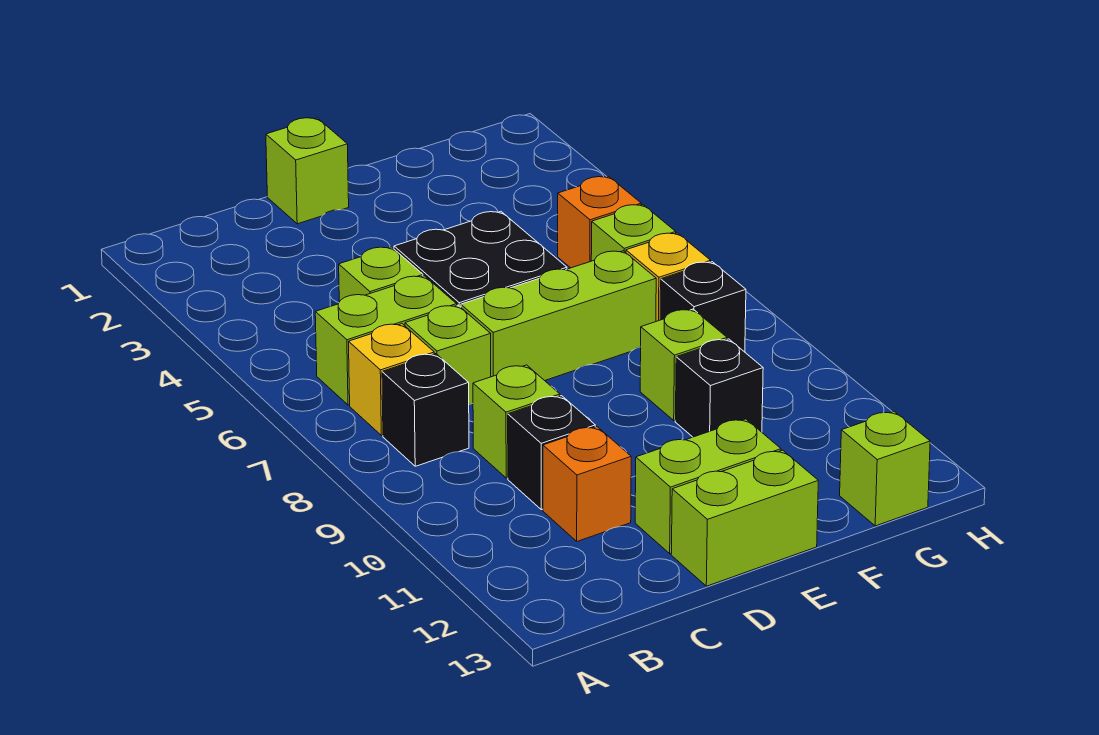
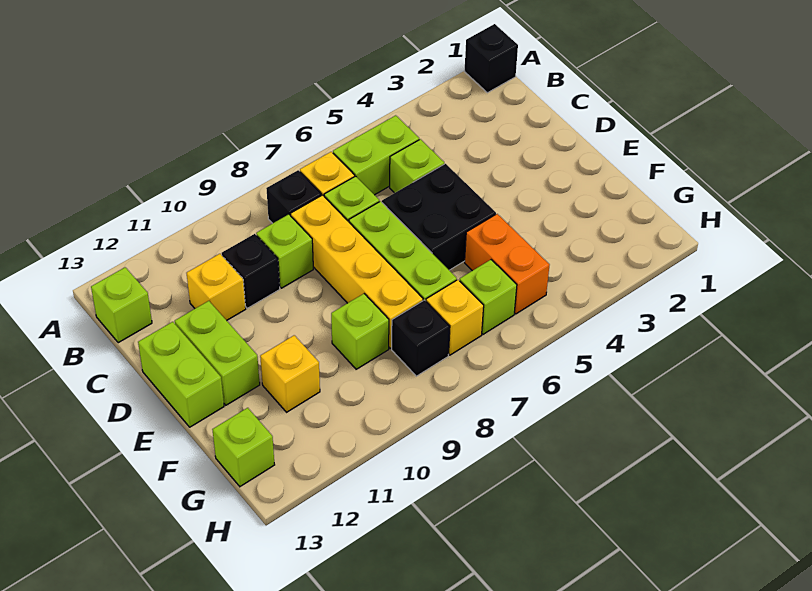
lime 1x2 brick [315,276,457,405] -> lime 1x2 brick turned to [333,115,419,195]
none -> yellow 1x4 brick [291,195,423,348]
orange 1x1 brick [543,427,631,541] -> yellow 1x1 brick [187,254,246,320]
lime 1x1 brick [266,118,349,224] -> lime 1x1 brick moved to [91,267,152,343]
black 1x1 brick [675,339,763,437] -> black 1x1 brick moved to [464,24,518,93]
none -> yellow 1x1 brick [260,335,320,412]
orange 1x1 brick [558,177,641,268] -> orange 1x2 brick [465,214,549,314]

